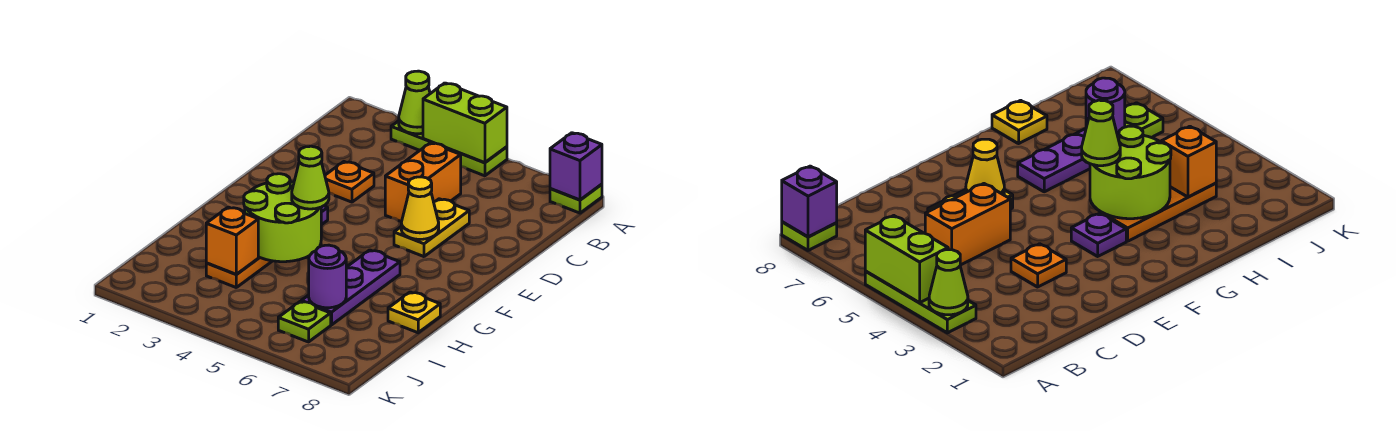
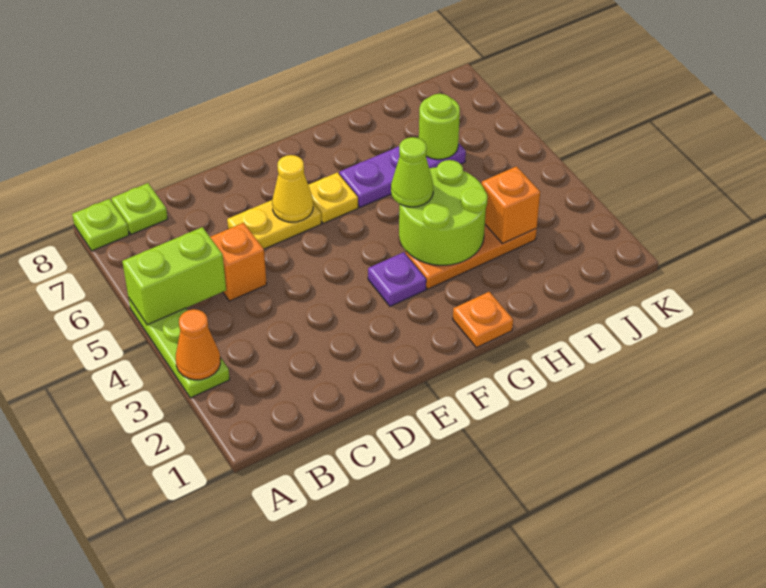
lime 1x1 cone [399,71,430,134] -> orange 1x1 cone [176,309,220,380]
lime 1x2 brick [423,83,507,163] -> lime 1x2 brick turned to [122,227,226,325]
purple 1x1 brick [550,133,602,200] -> none
orange 1x2 brick [385,143,461,222] -> orange 1x1 brick [210,223,267,301]
orange 1x1 plate [325,162,374,202] -> orange 1x1 plate moved to [453,292,513,348]
yellow 1x1 plate [388,292,440,333] -> yellow 1x1 plate moved to [308,172,358,223]
purple 1x1 round brick [309,245,346,308] -> lime 1x1 round brick [419,94,460,159]
lime 1x1 plate [278,301,331,342] -> lime 1x1 plate moved to [112,183,168,234]

